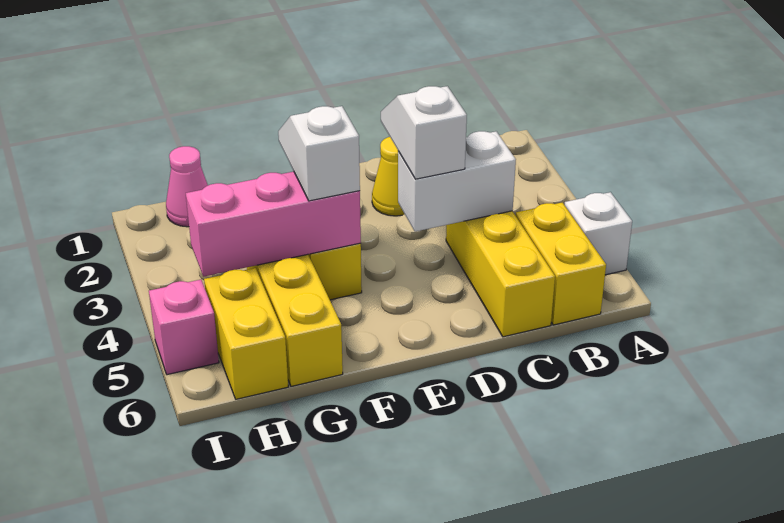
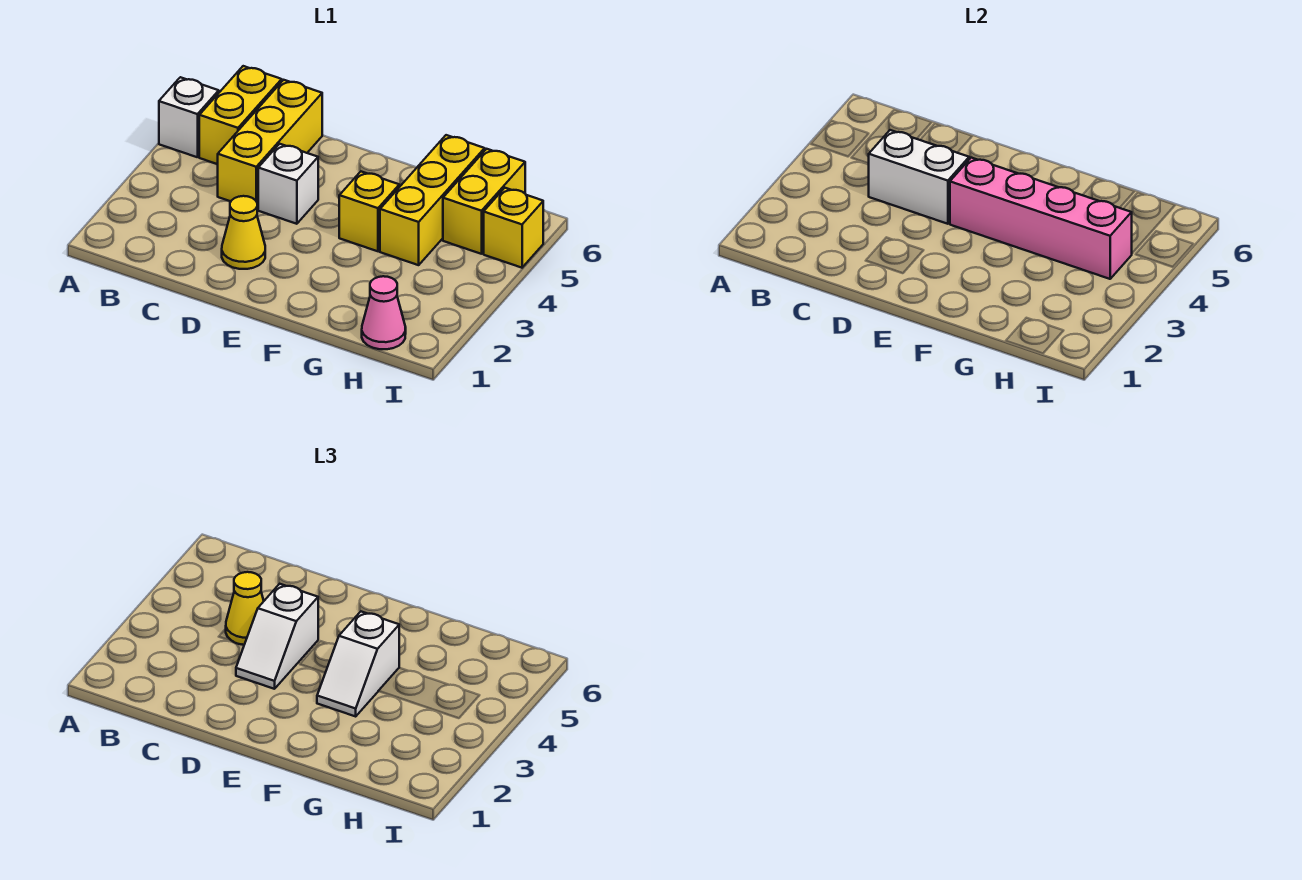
none -> yellow 1x1 cone [226,572,264,645]
none -> white 1x1 brick [258,144,318,224]
pink 1x3 brick [186,172,361,277] -> pink 1x4 brick [950,158,1132,279]
pink 1x1 brick [149,280,219,375] -> yellow 1x1 brick [484,188,543,268]

